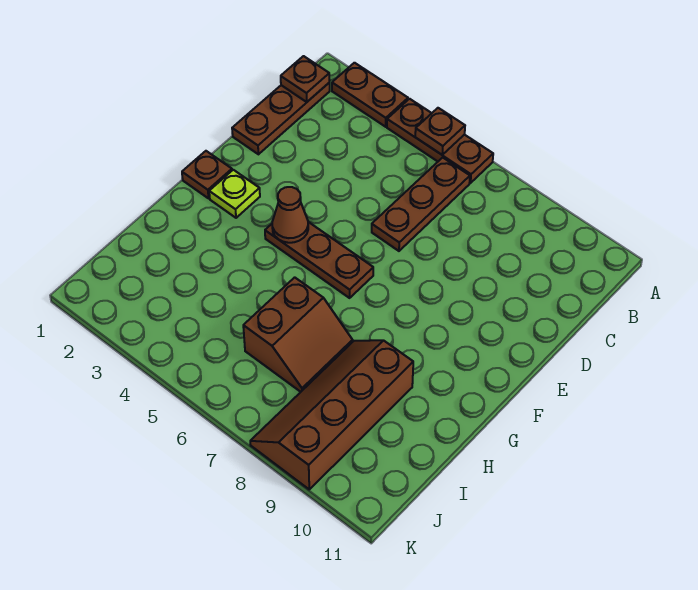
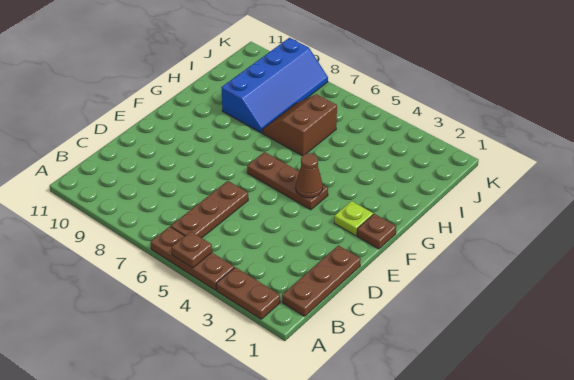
brown 1x1 plate [281,56,330,102] -> none
brown 2x4 slope [250,340,413,489] -> blue 2x4 slope [221,38,328,133]

